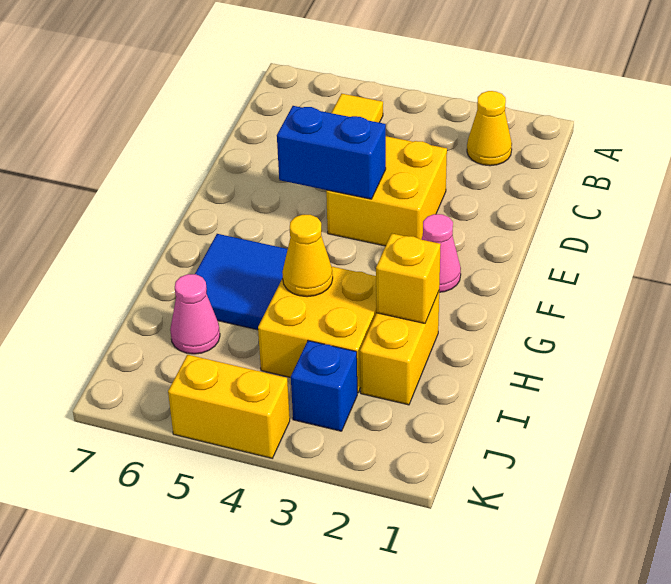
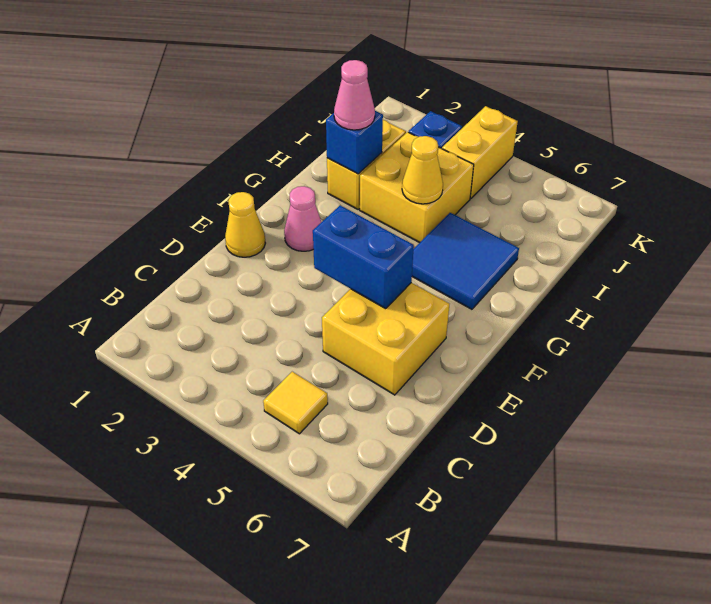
yellow 1x1 cone [467,91,512,166] -> yellow 1x1 cone moved to [225,192,265,257]
yellow 2x2 brick [326,136,447,246] -> yellow 2x2 brick moved to [322,283,449,395]
yellow 1x1 brick [376,234,441,323] -> blue 1x1 brick [326,111,383,174]
pink 1x1 cone [170,274,220,354] -> pink 1x1 cone moved to [334,60,375,130]
yellow 1x2 brick [168,355,290,458] -> yellow 1x2 brick turned to [442,106,518,199]

